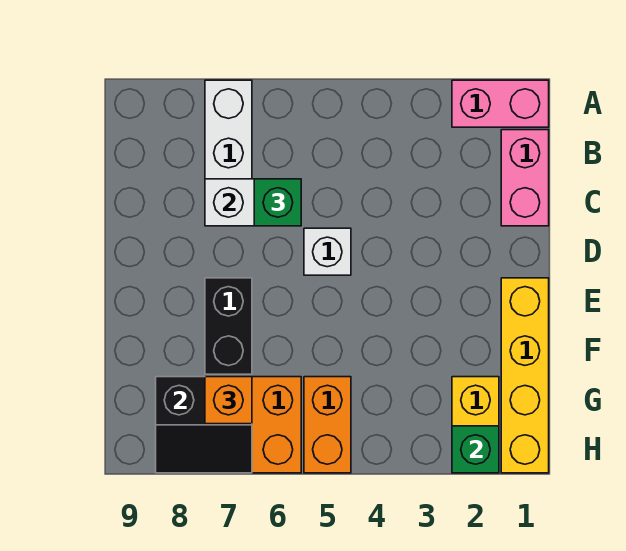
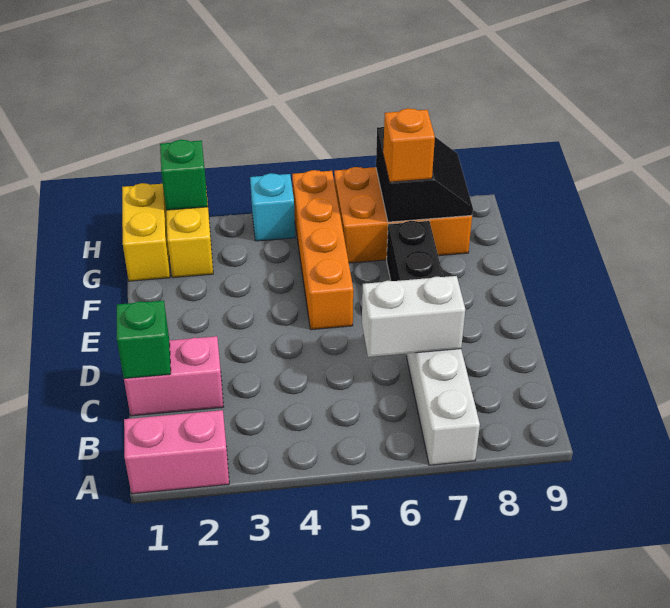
pink 1x2 brick [501,130,549,226] -> pink 1x2 brick turned to [124,336,223,416]
green 1x1 brick [254,179,301,226] -> green 1x1 brick moved to [117,301,171,379]
white 1x1 brick [304,228,351,275] -> none
yellow 1x4 brick [501,278,549,473] -> yellow 1x2 brick [122,183,170,281]
orange 1x2 brick [304,377,351,473] -> orange 1x4 brick [292,170,353,330]
black 2x2 slope [156,377,252,473] -> black 2x2 slope turned to [376,127,473,222]
none -> cyan 1x1 brick [250,173,295,241]

